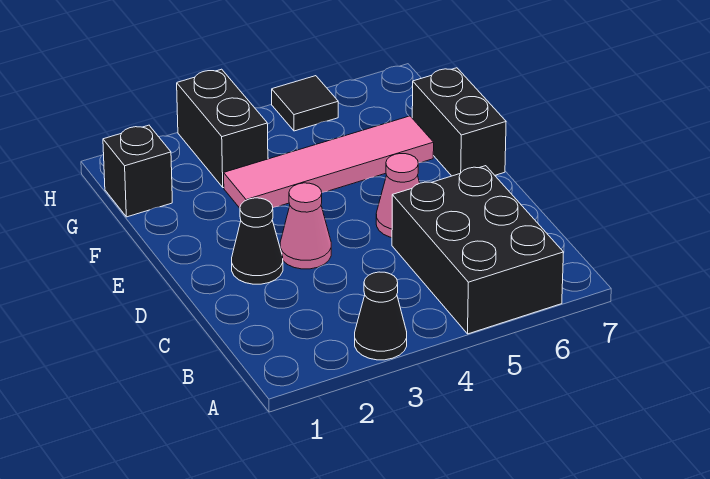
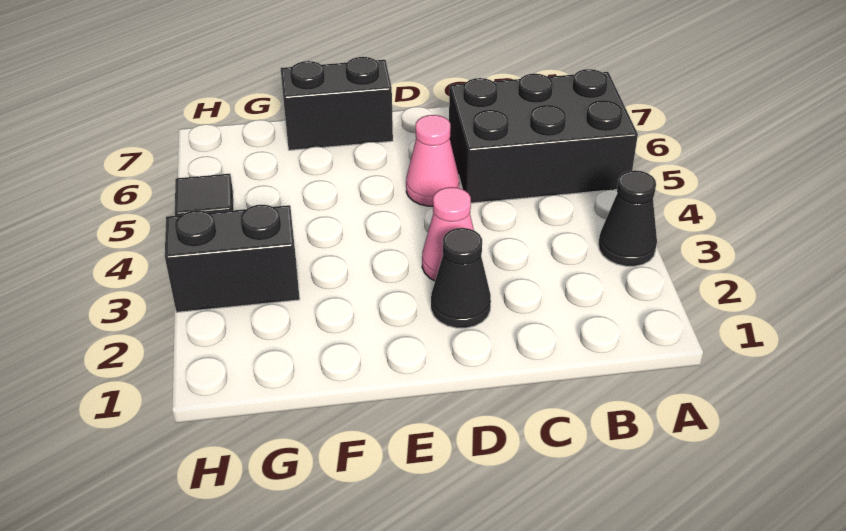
pink 1x4 tile [224,116,434,208] -> none
black 1x1 brick [103,125,172,217] -> none

